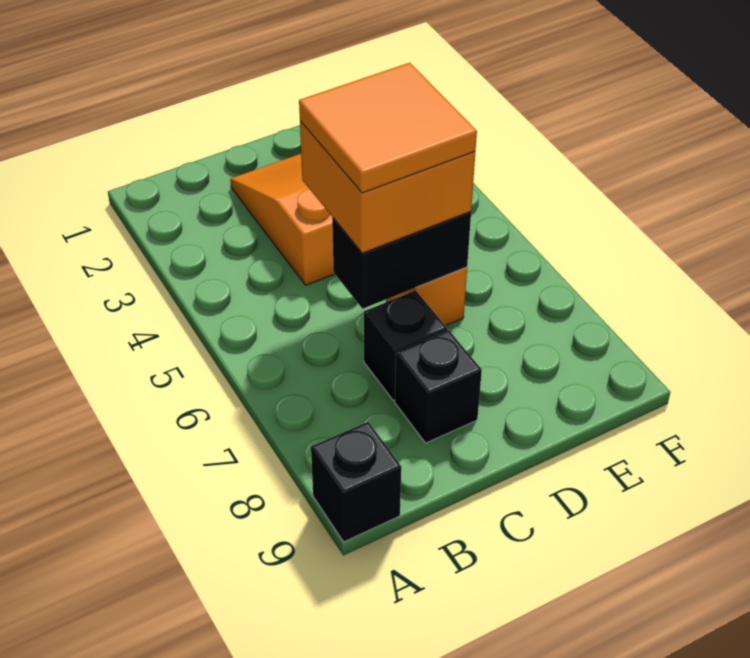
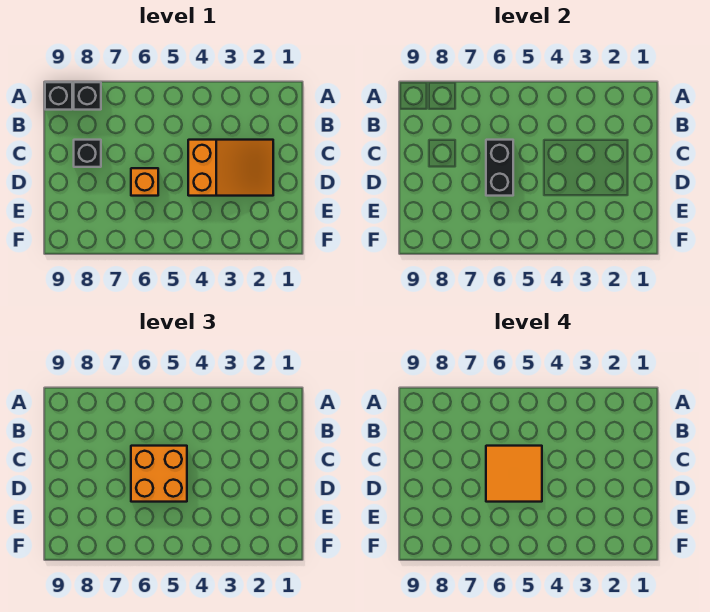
black 1x1 brick [364,291,447,400] -> black 1x1 brick moved to [74,82,101,110]

